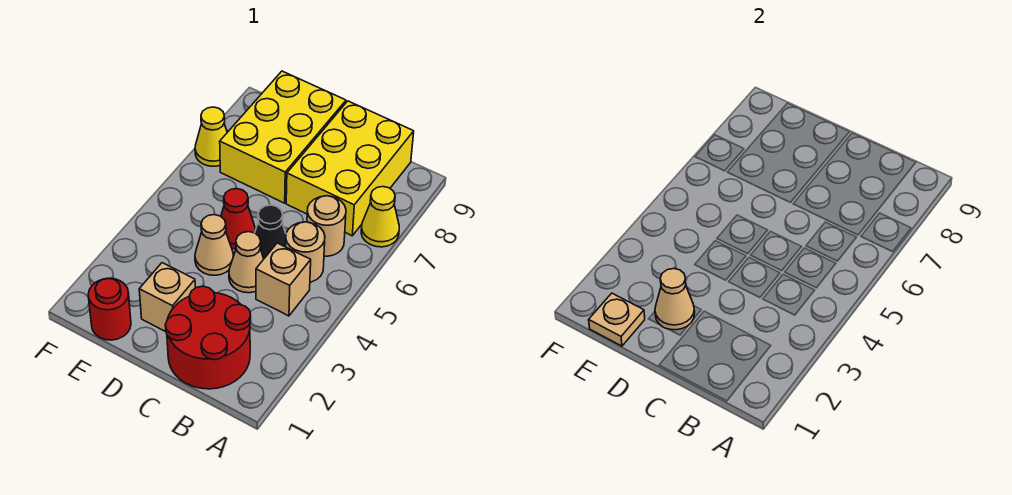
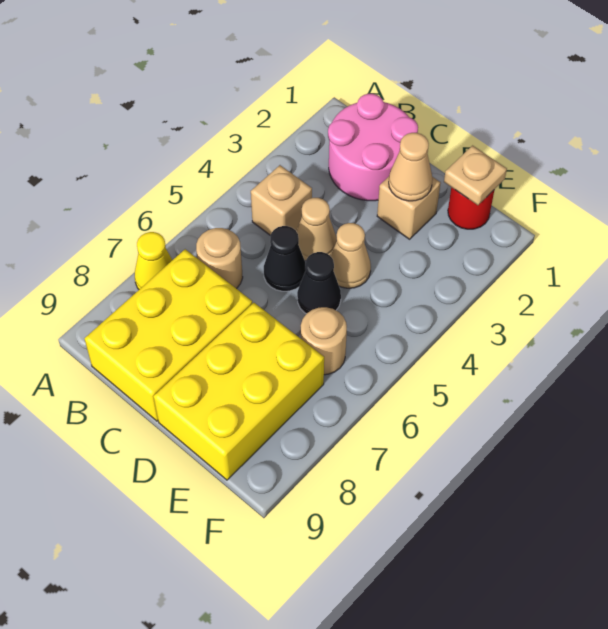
red 2x2 round brick [165,286,251,389] -> pink 2x2 round brick [328,94,418,201]
tan 1x1 round brick [286,222,325,282] -> tan 1x1 round brick moved to [301,307,347,375]
red 1x1 cone [221,189,255,249] -> black 1x1 cone [297,252,341,314]
yellow 1x1 cone [195,107,227,166] -> none

